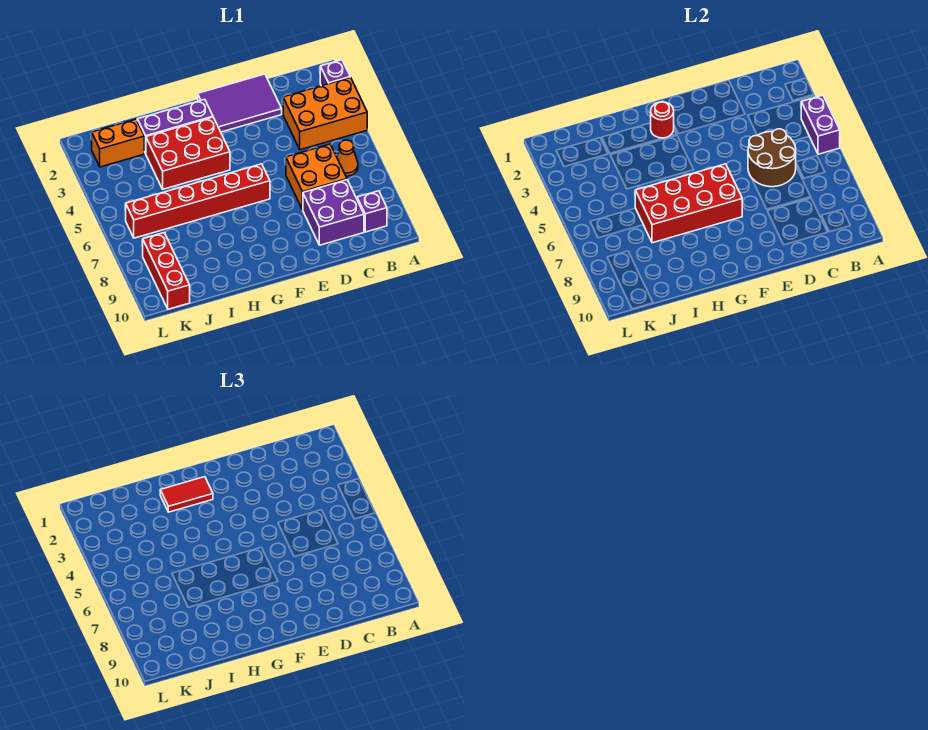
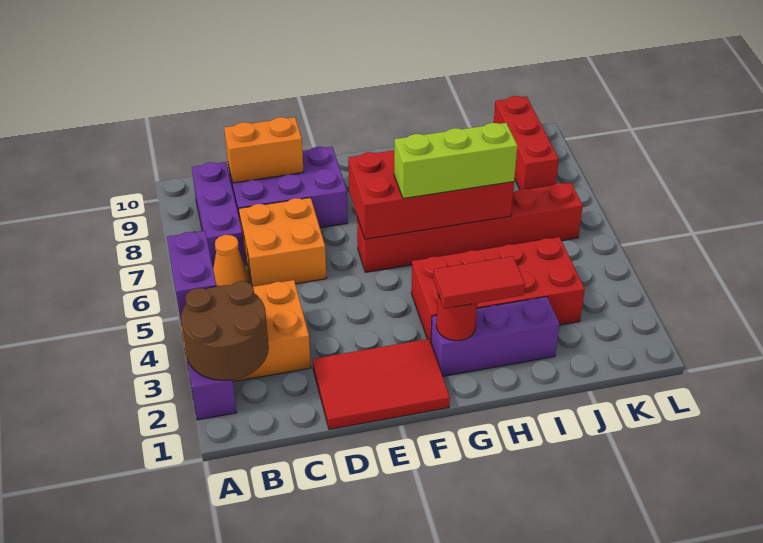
purple 1x1 brick [357,191,387,232] -> purple 1x3 brick [192,162,246,268]
brown 2x2 round brick [748,129,796,187] -> brown 2x2 round brick moved to [181,281,269,380]
purple 2x2 brick [303,180,364,245] -> purple 2x3 brick [228,147,348,228]
purple 2x3 tile [198,74,282,132] -> red 2x3 tile [313,339,450,430]
red 2x3 brick [146,117,230,189] -> red 2x4 brick [411,237,585,342]
none -> lime 1x3 brick [394,123,517,199]
orange 1x2 brick [92,119,144,167] -> orange 1x2 brick moved to [224,117,304,183]

